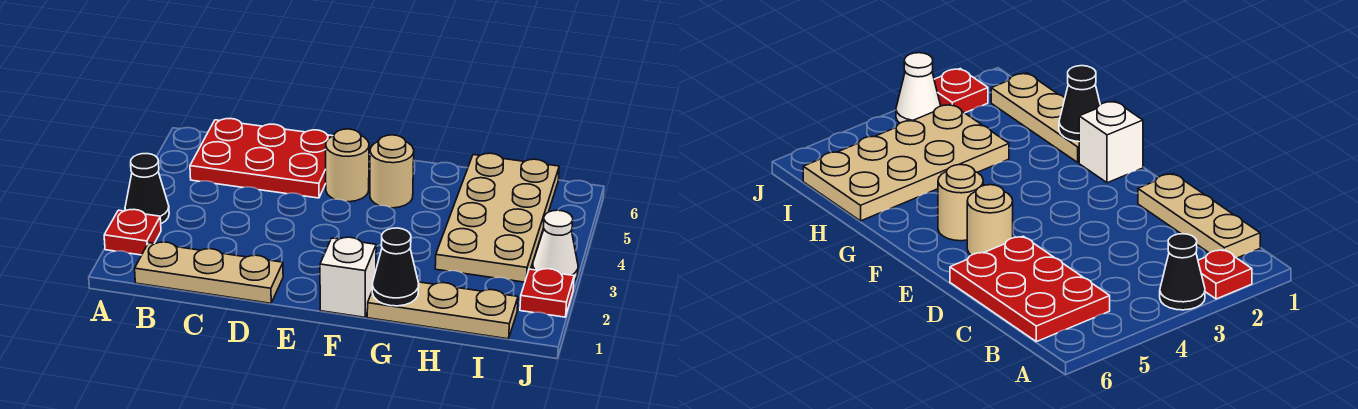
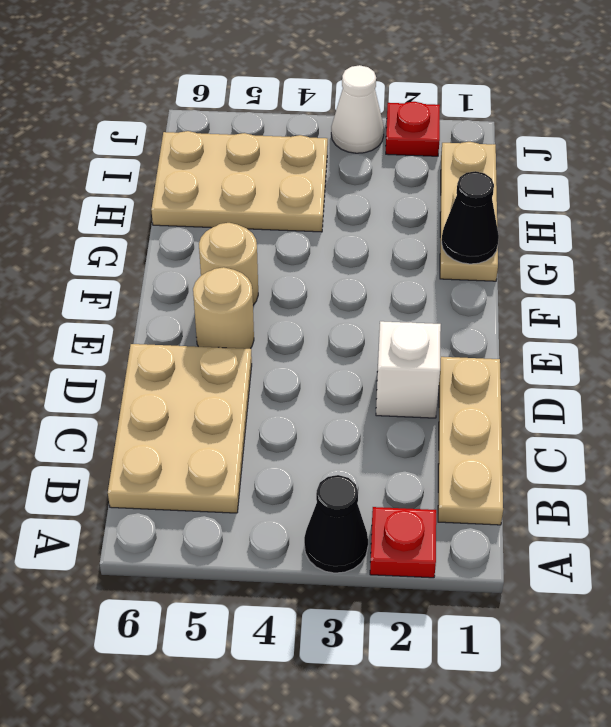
red 2x3 plate [190,119,332,198] -> tan 2x3 plate [108,344,252,513]
white 1x1 brick [320,237,376,317] -> white 1x1 brick moved to [376,321,441,418]
tan 2x4 plate [435,153,559,282] -> tan 2x3 plate [151,131,328,232]

